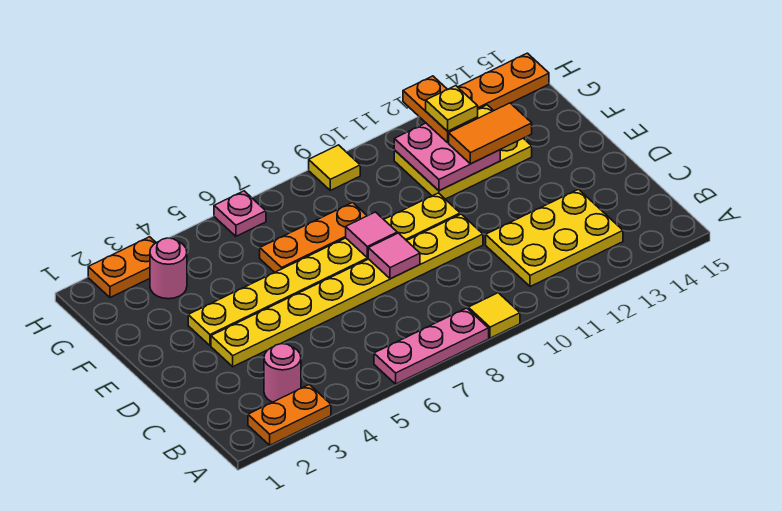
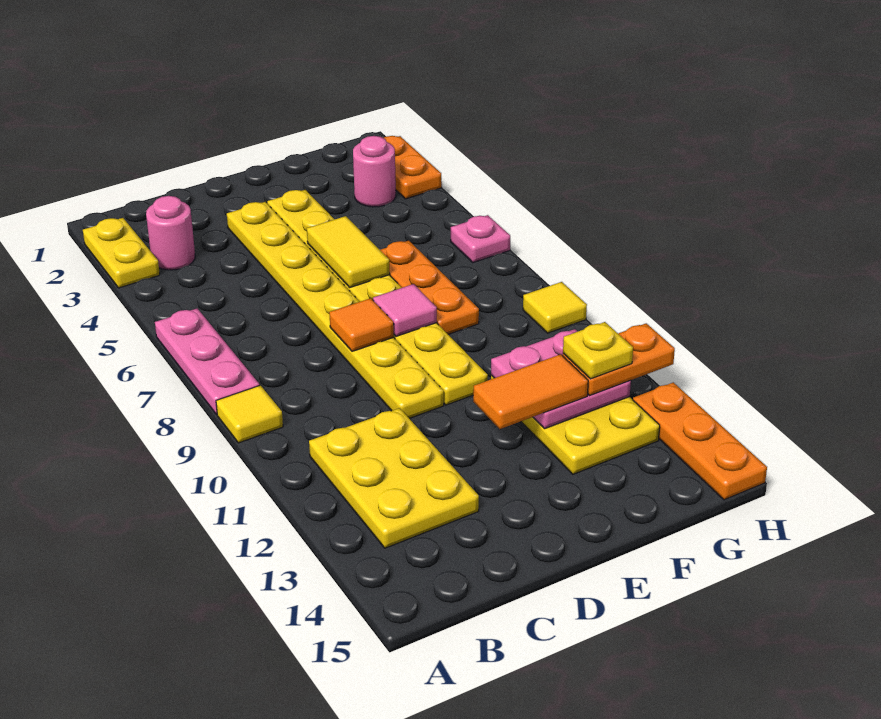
orange 1x2 plate [248,385,331,445] -> yellow 1x2 plate [83,218,160,288]
pink 1x1 tile [368,233,420,279] -> orange 1x1 tile [329,298,394,351]
none -> yellow 1x2 tile [307,216,390,288]
orange 1x2 tile [449,103,532,164] -> orange 1x2 tile turned to [473,354,588,429]

